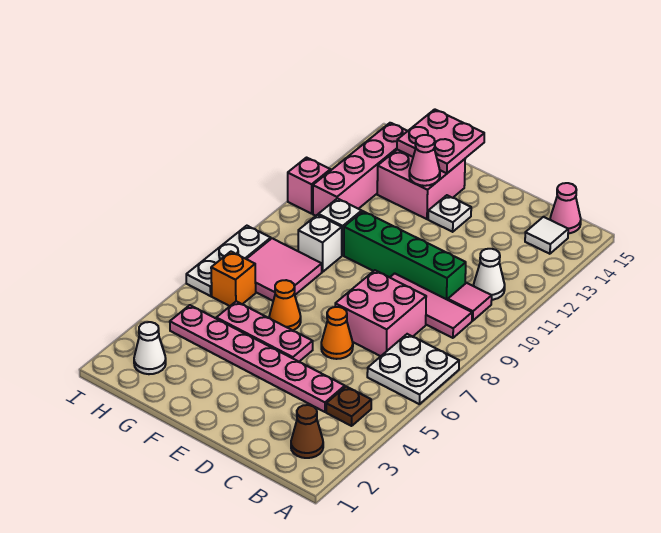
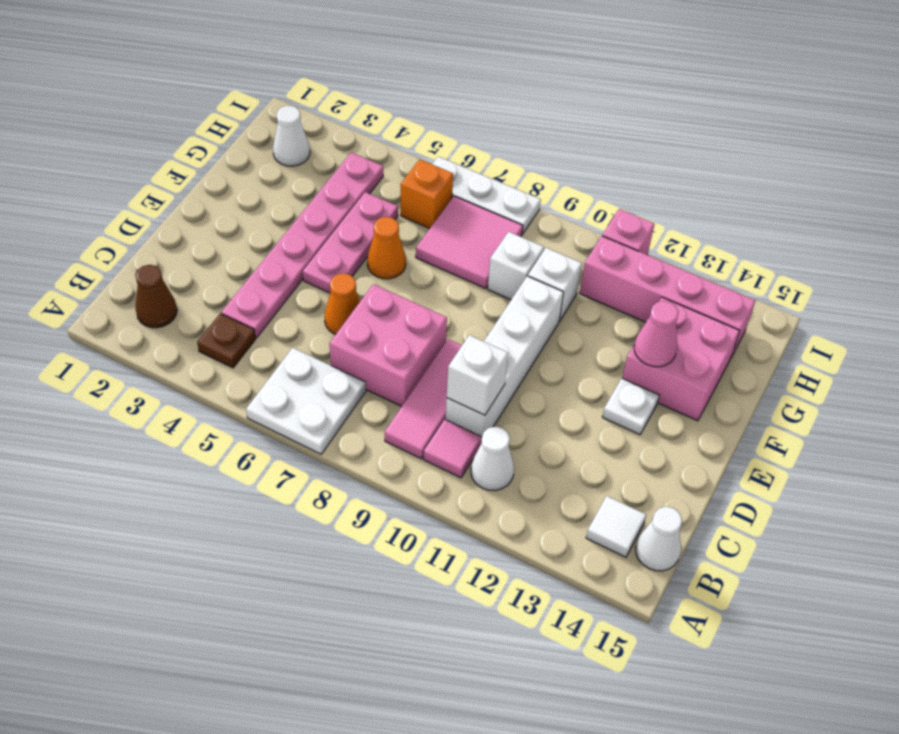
pink 1x1 cone [550,183,581,233] -> white 1x1 cone [635,507,682,571]
green 1x4 brick [344,211,466,300] -> white 1x4 brick [445,276,564,437]
none -> white 1x1 brick [447,335,508,415]
pink 2x2 plate [397,109,484,173] -> none

